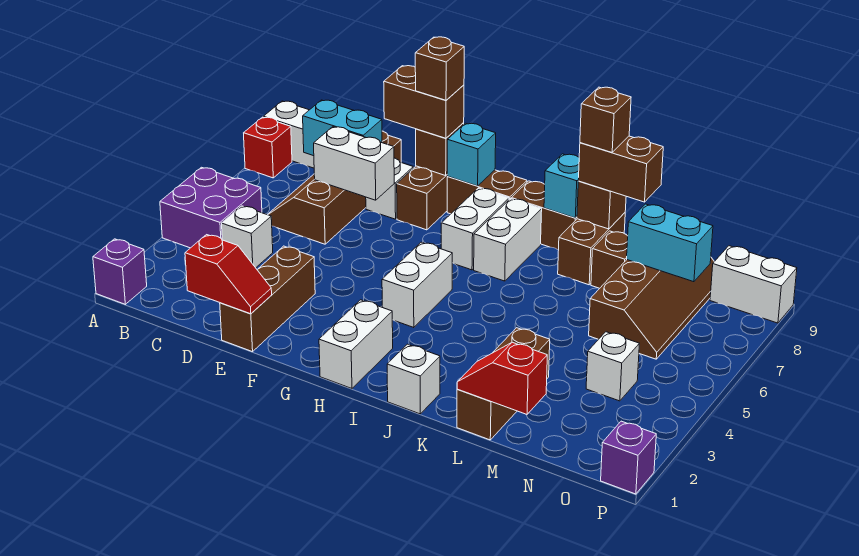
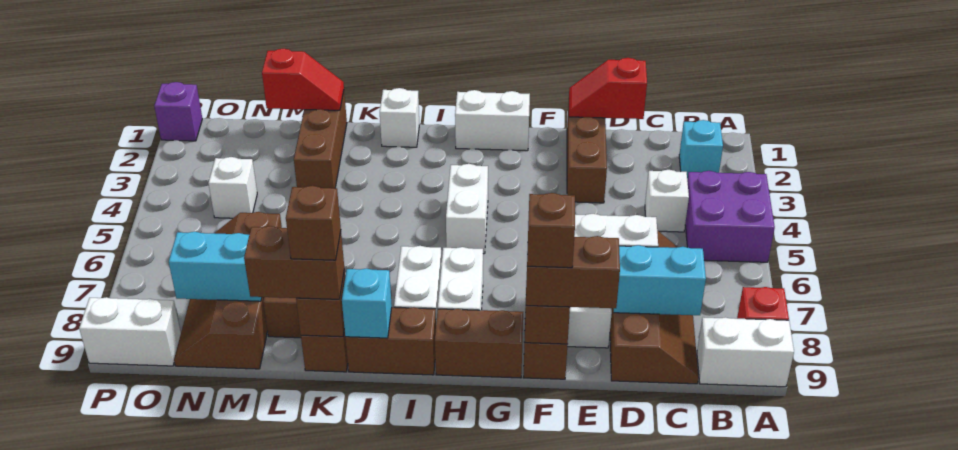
purple 1x1 brick [93,239,147,304] -> none
cyan 1x1 brick [447,123,496,186] -> cyan 1x1 brick moved to [679,120,723,179]
white 1x2 brick [319,300,393,389] -> white 1x2 brick turned to [455,90,530,151]

